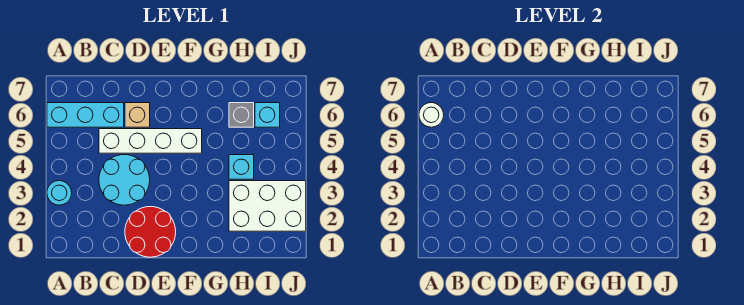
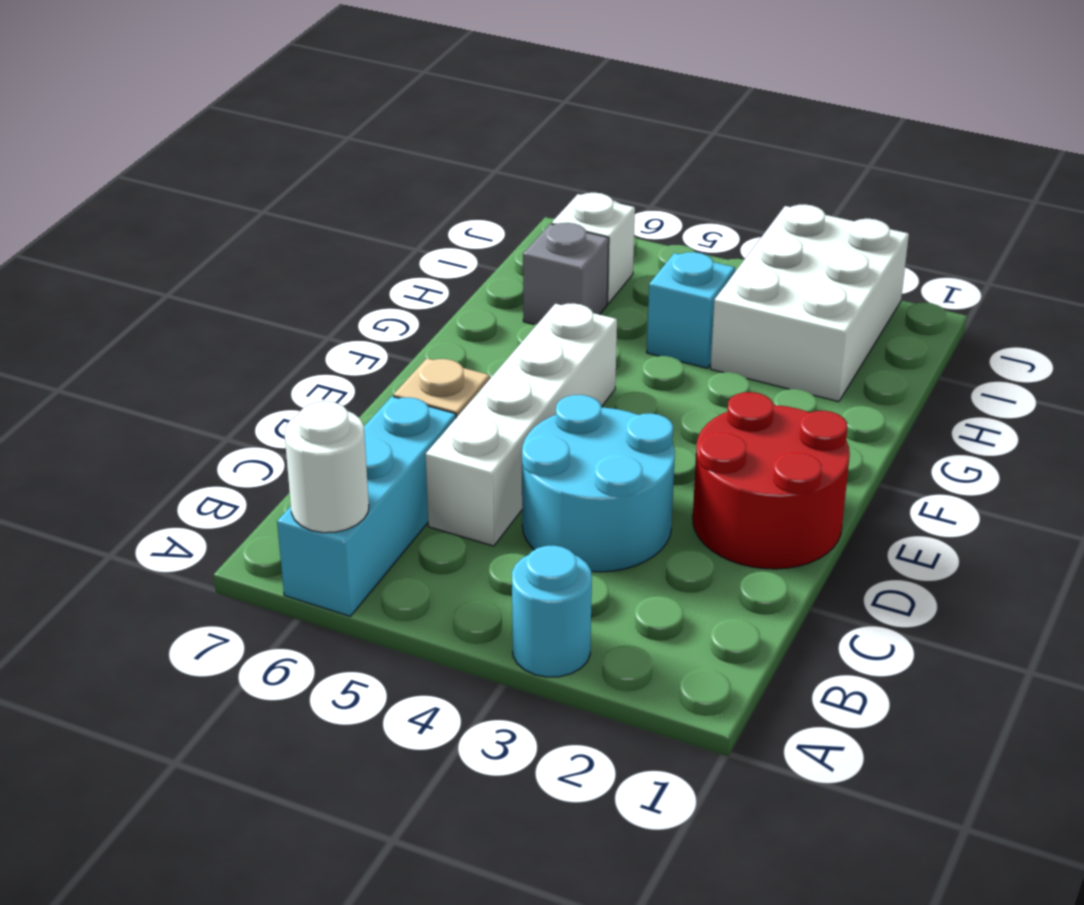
cyan 1x1 brick [255,103,280,127] -> white 1x1 brick [552,193,635,304]

